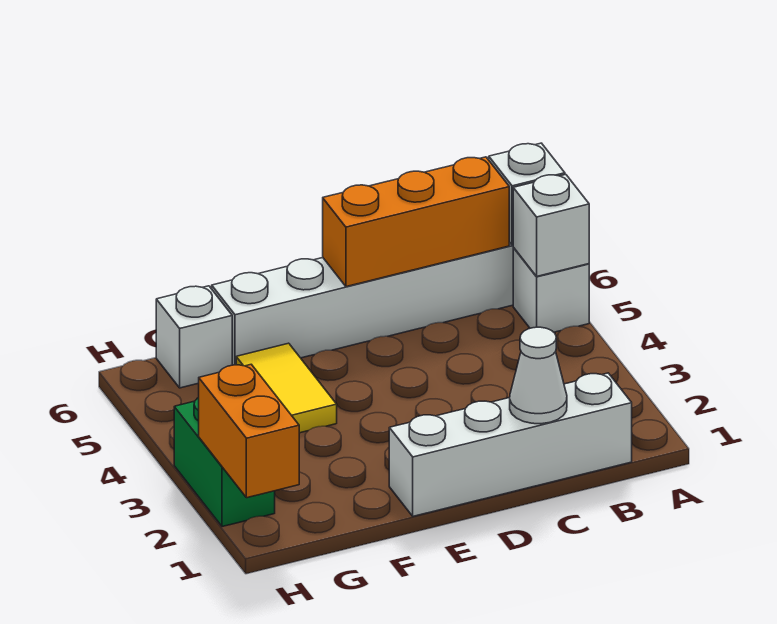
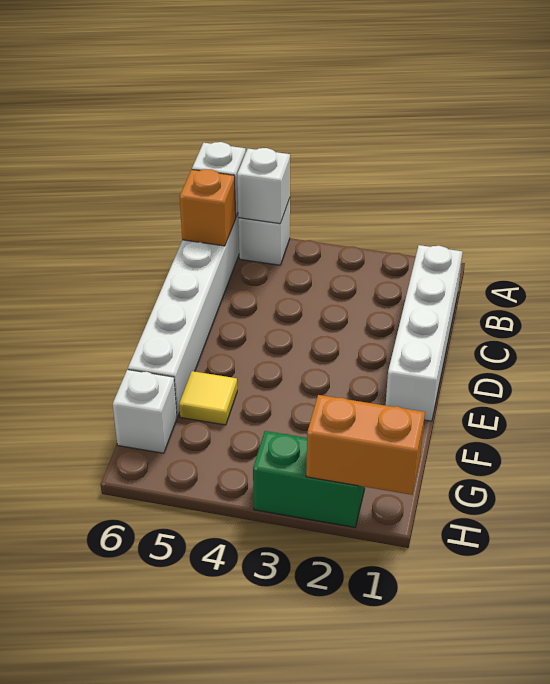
orange 1x3 brick [323,157,509,287] -> orange 1x1 brick [180,169,236,246]
white 1x1 cone [510,327,567,424] -> none
yellow 1x2 tile [236,343,337,433] -> yellow 1x1 tile [179,371,237,425]

